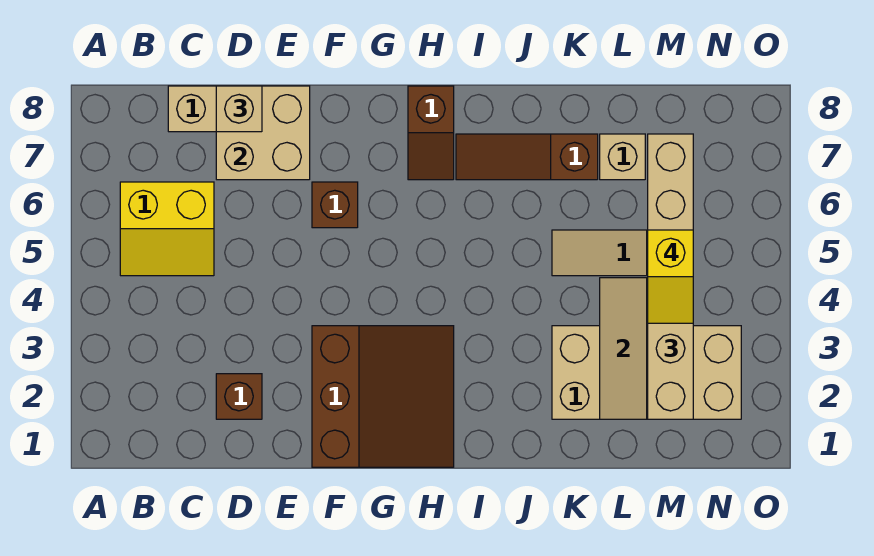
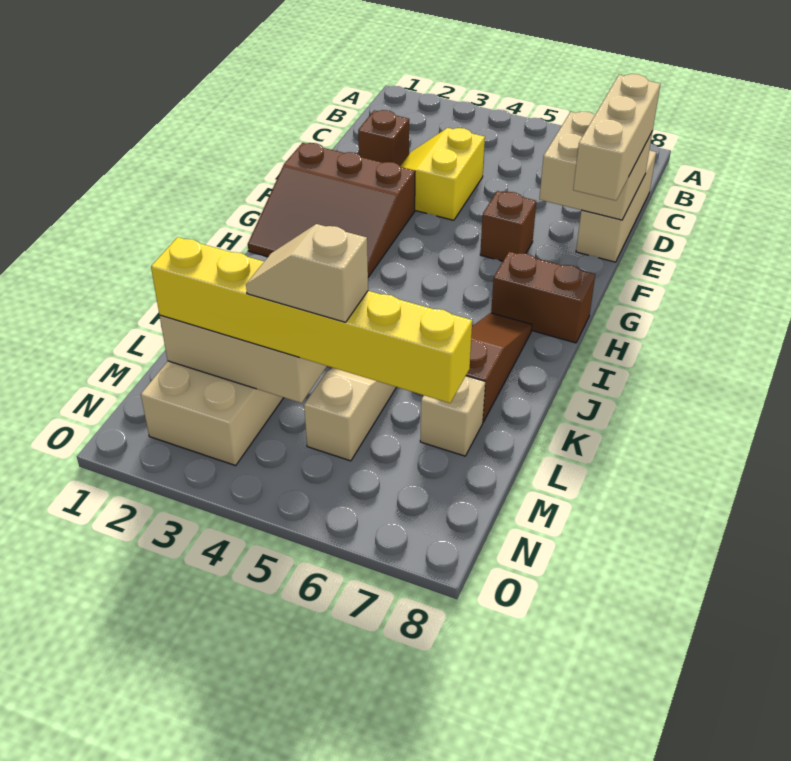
yellow 2x2 slope [120,182,214,276] -> yellow 2x2 slope moved to [400,128,485,220]
tan 1x1 brick [216,86,262,132] -> tan 1x3 brick [573,74,660,200]
brown 1x2 slope [408,86,454,180] -> brown 1x2 brick [491,252,595,343]
tan 1x6 brick [648,134,693,419] -> yellow 1x6 brick [151,237,472,403]
yellow 1x2 slope [648,230,693,323] -> tan 1x2 slope [246,224,368,322]

